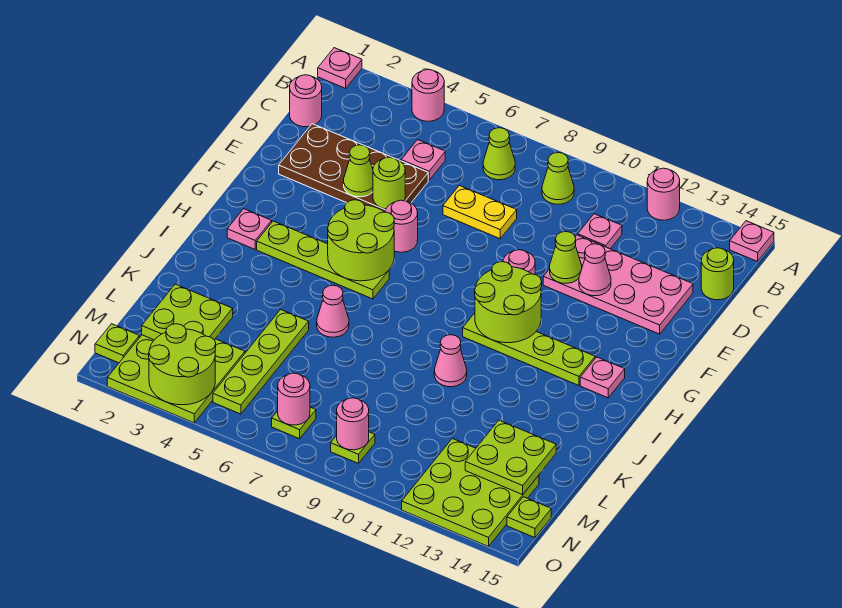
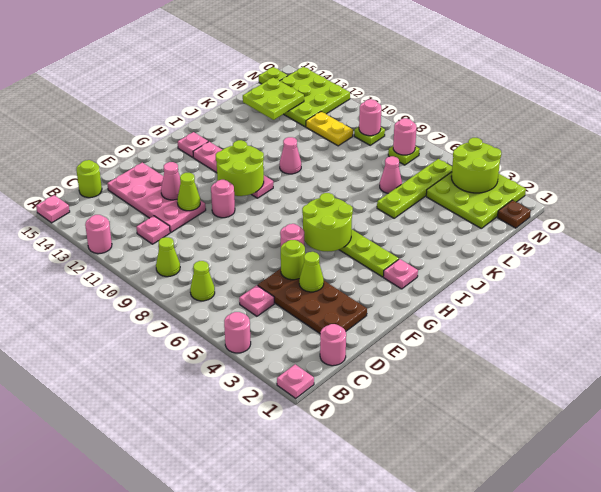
yellow 1x2 plate [443,186,517,239] -> yellow 1x2 plate moved to [306,112,353,146]
lime 1x4 plate [463,313,595,385] -> pink 1x4 plate [193,142,273,198]
pink 1x1 cone [317,285,349,337] -> pink 1x1 cone moved to [380,156,402,193]
lime 2x2 plate [142,284,233,340] -> none
lime 1x1 plate [95,324,139,363] -> brown 1x1 plate [497,200,531,228]

